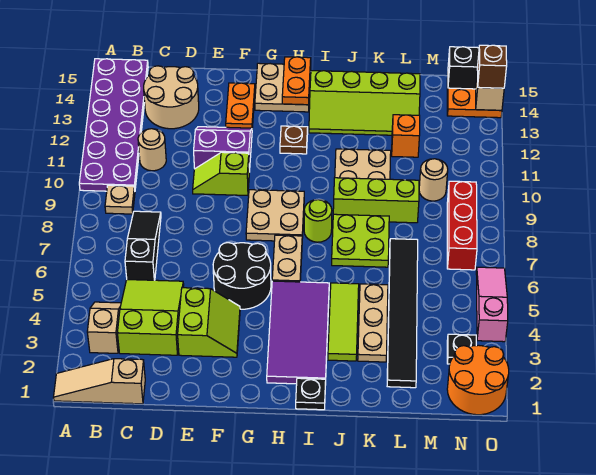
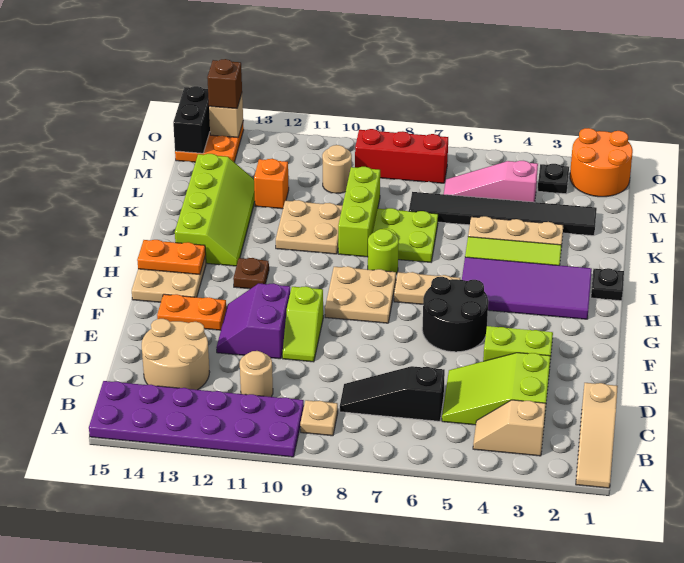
pink 1x3 slope [476,267,508,342] -> pink 1x3 slope moved to [444,161,538,202]

